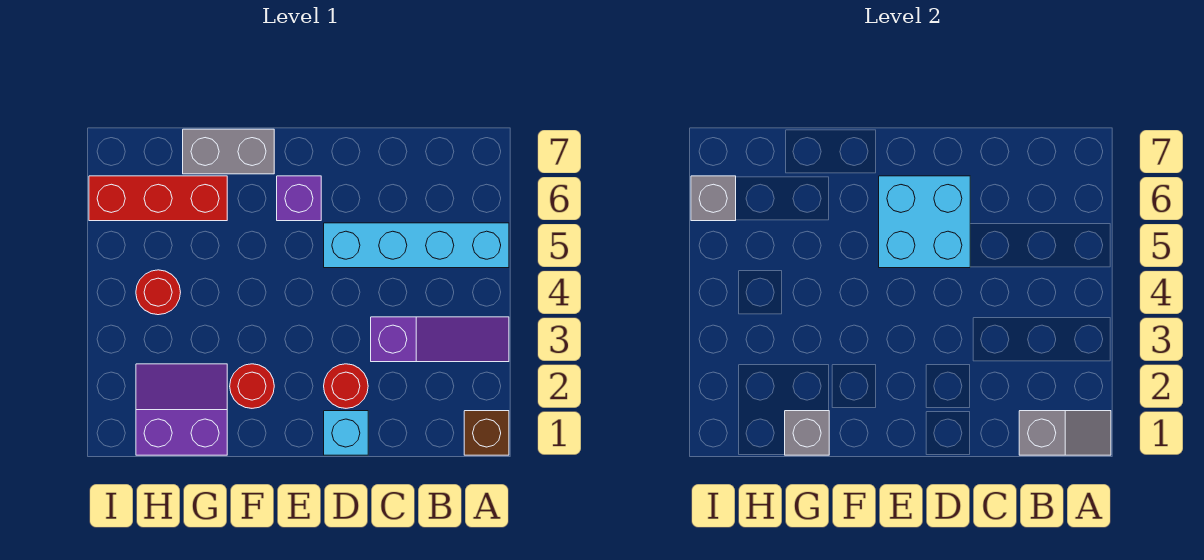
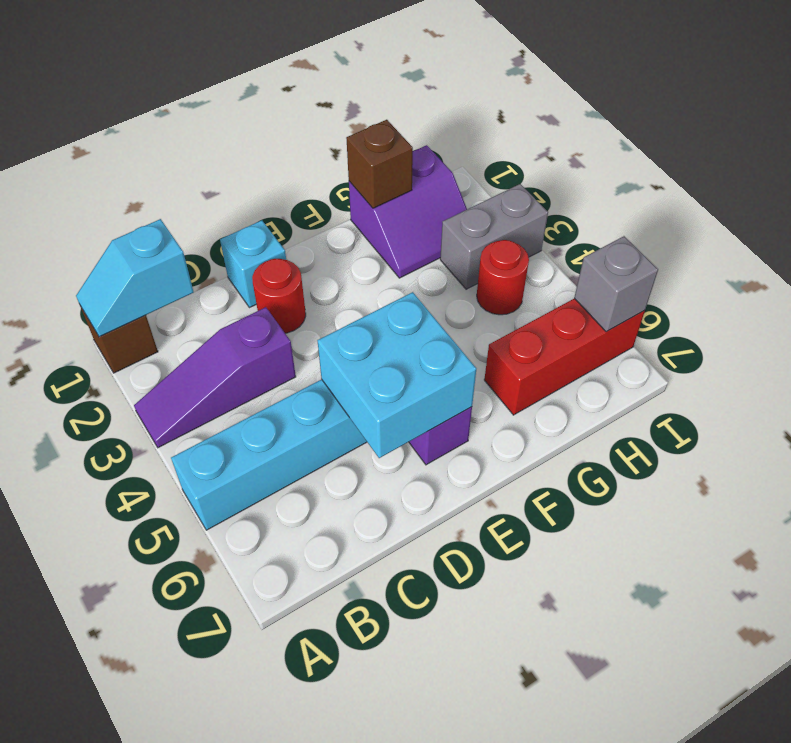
grey 1x2 slope [1019,411,1111,455] -> cyan 1x2 slope [76,219,194,337]
red 1x1 round brick [230,364,274,408] -> none
grey 1x2 brick [183,129,274,174] -> grey 1x2 brick moved to [440,184,548,289]
grey 1x1 brick [785,411,829,455] -> brown 1x1 brick [346,120,413,208]

